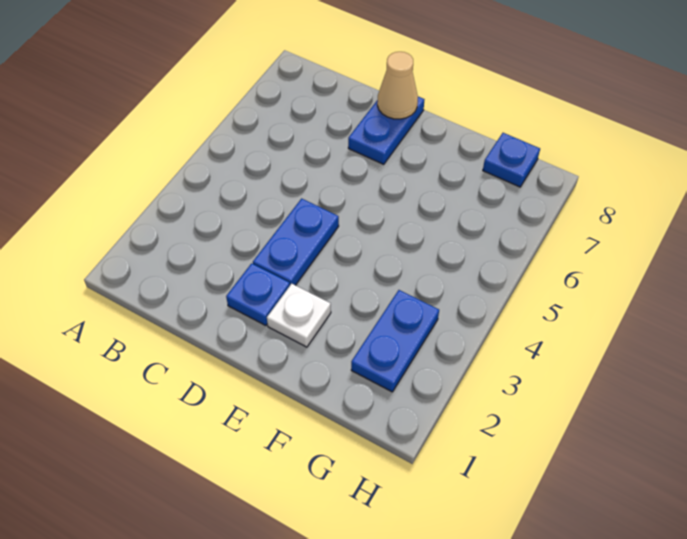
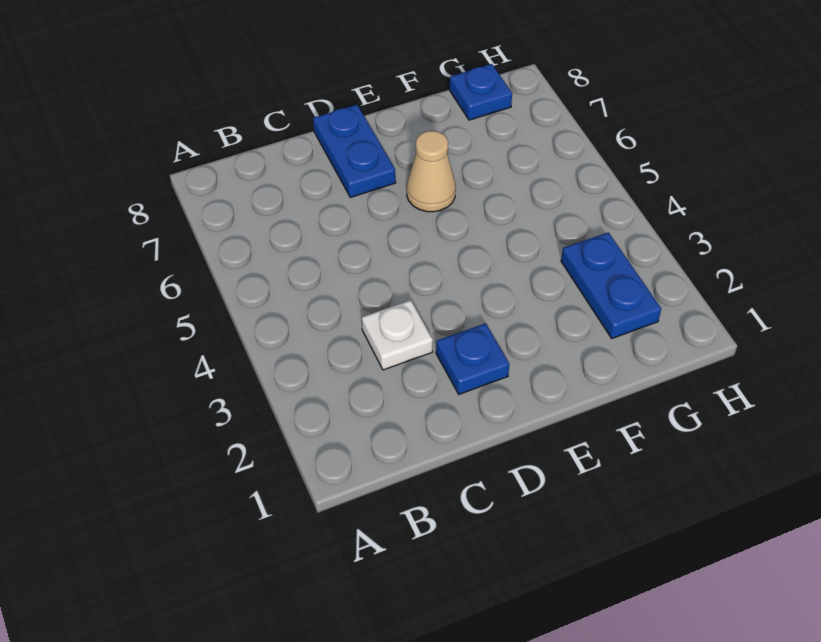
blue 1x2 plate [253,199,339,285] -> none
tan 1x1 cone [377,52,418,119] -> tan 1x1 cone moved to [407,131,456,212]
white 1x1 plate [267,284,331,347] -> white 1x1 plate moved to [362,300,433,370]

